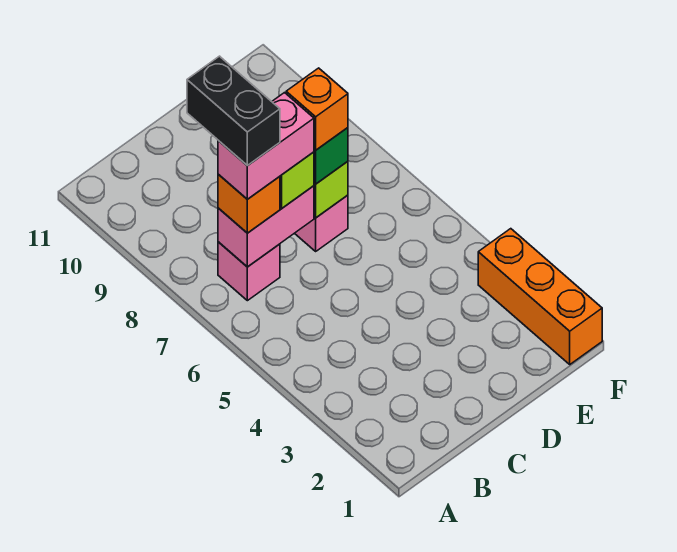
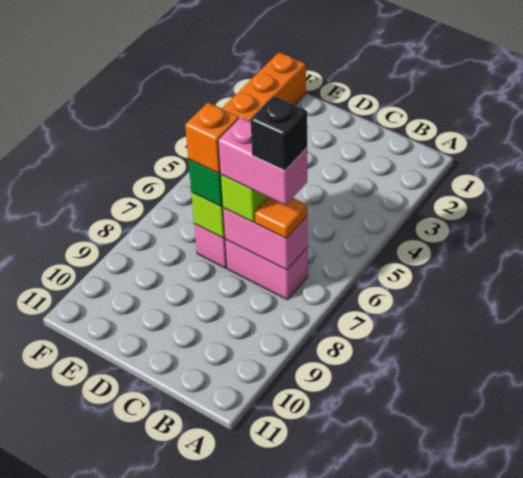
pink 1x1 brick [218,242,280,301] -> pink 1x2 brick [225,239,308,300]
orange 1x1 brick [218,174,280,233] -> orange 1x1 tile [255,198,307,238]
black 1x2 brick [187,56,280,166] -> black 1x1 brick [251,96,307,171]

